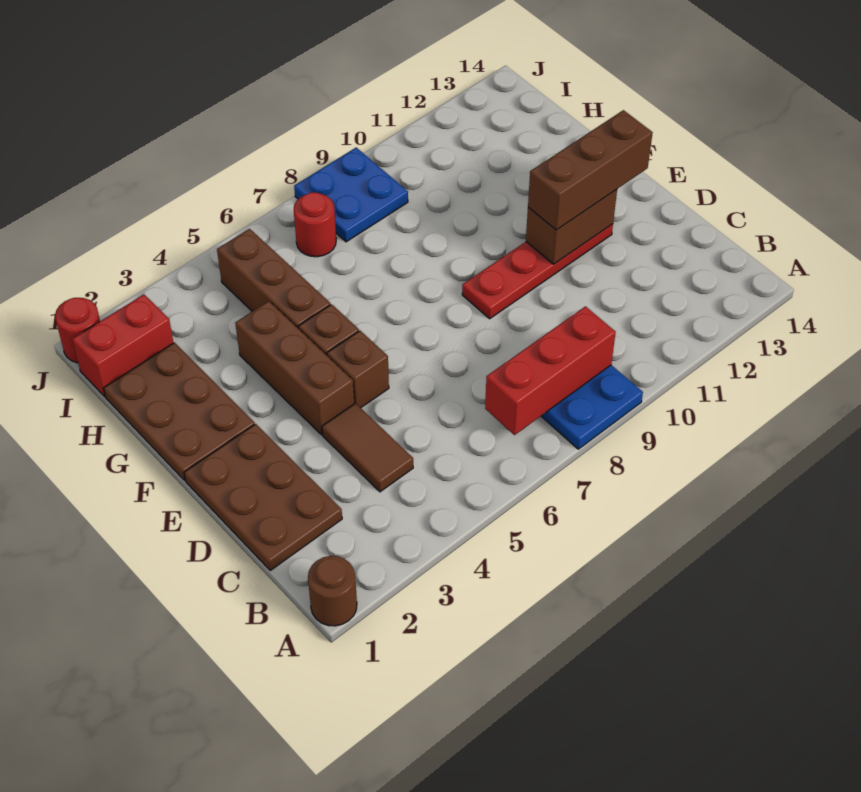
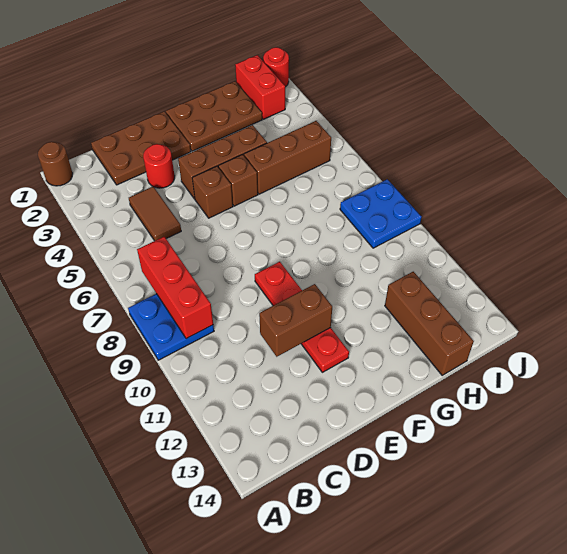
brown 1x2 tile [322,403,413,492] -> brown 1x2 tile turned to [129,187,181,241]
brown 1x2 brick [526,189,617,264] -> brown 1x2 brick turned to [259,284,332,357]
brown 1x3 brick [528,110,653,230] -> brown 1x3 brick moved to [385,272,474,375]
red 1x1 round brick [294,192,336,257] -> red 1x1 round brick moved to [143,144,175,188]

